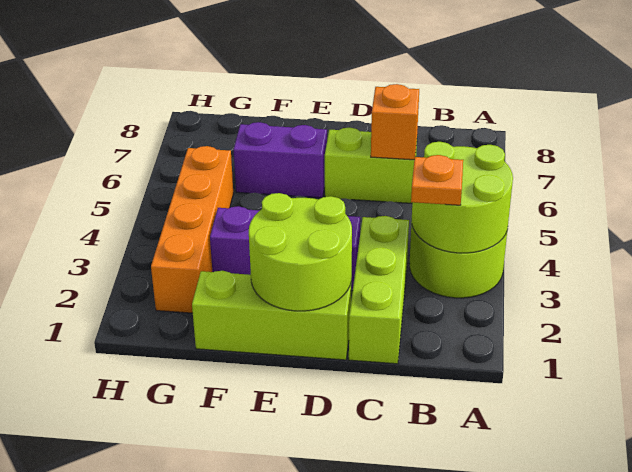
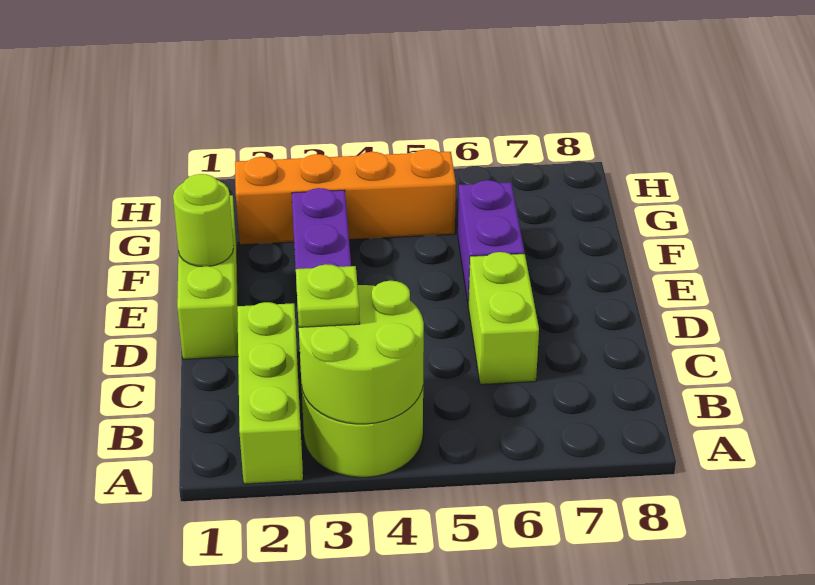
orange 1x1 plate [411,155,463,205] -> lime 1x1 plate [296,264,360,327]
lime 1x3 brick [349,216,409,364] -> lime 1x3 brick turned to [237,302,303,484]
orange 1x1 brick [371,84,419,160] -> none
lime 2x2 round brick [249,193,352,311] -> lime 1x1 round brick [173,174,234,267]

